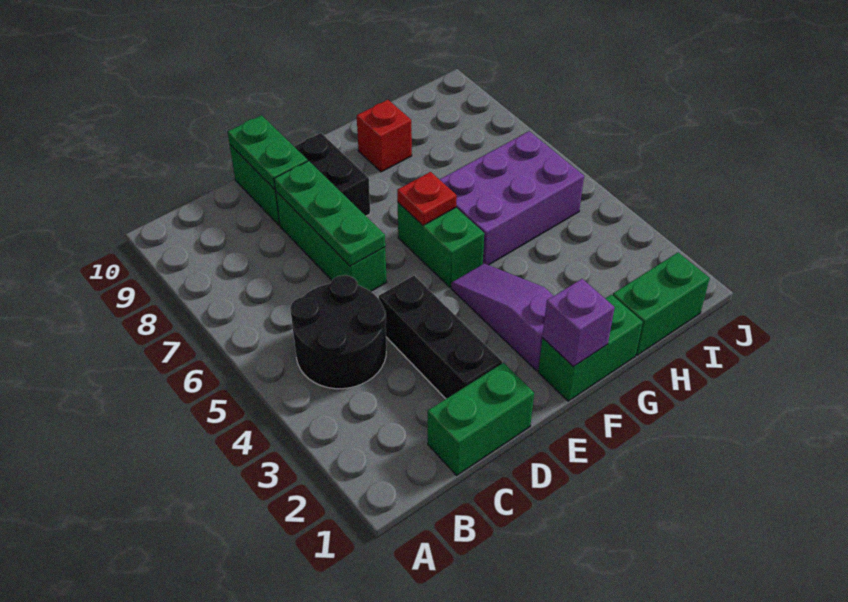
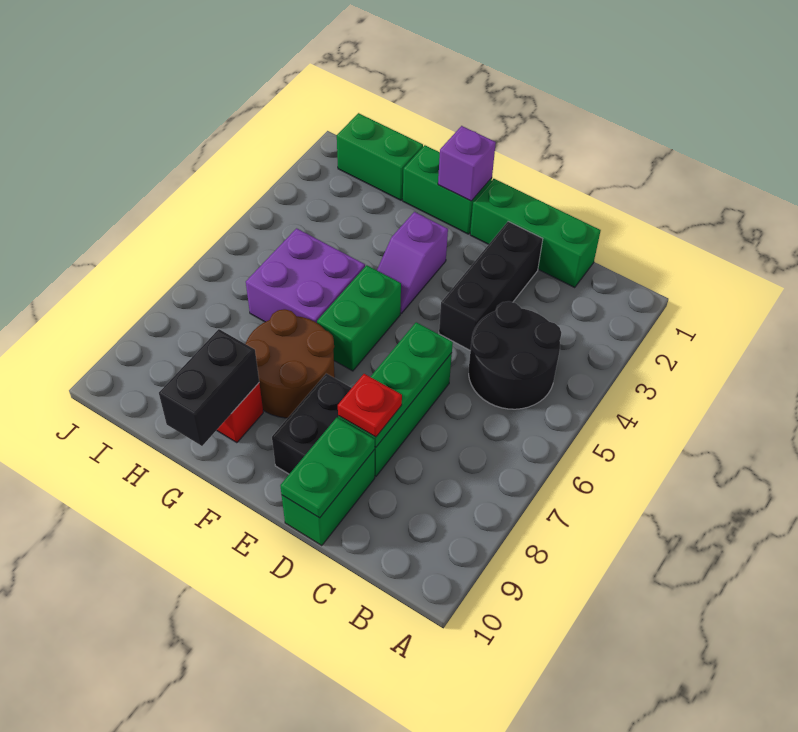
green 1x2 brick [428,363,534,475] -> green 1x3 brick [470,179,601,288]
purple 1x3 slope [451,264,553,371] -> purple 1x2 slope [377,212,448,313]
red 1x1 plate [397,172,457,225] -> red 1x1 plate moved to [338,374,402,437]
none -> brown 2x2 round brick [246,309,335,418]
purple 2x3 brick [439,131,584,265] -> purple 2x2 brick [246,228,365,323]
none -> black 1x2 brick [159,329,259,446]

